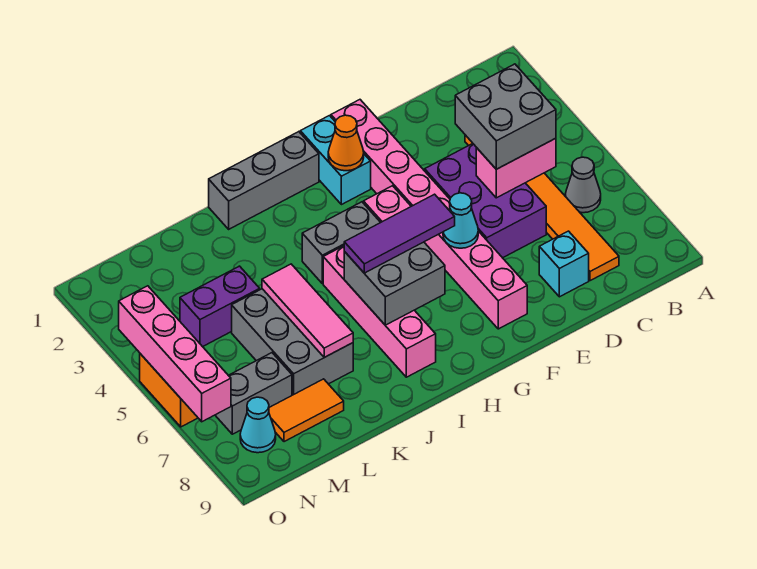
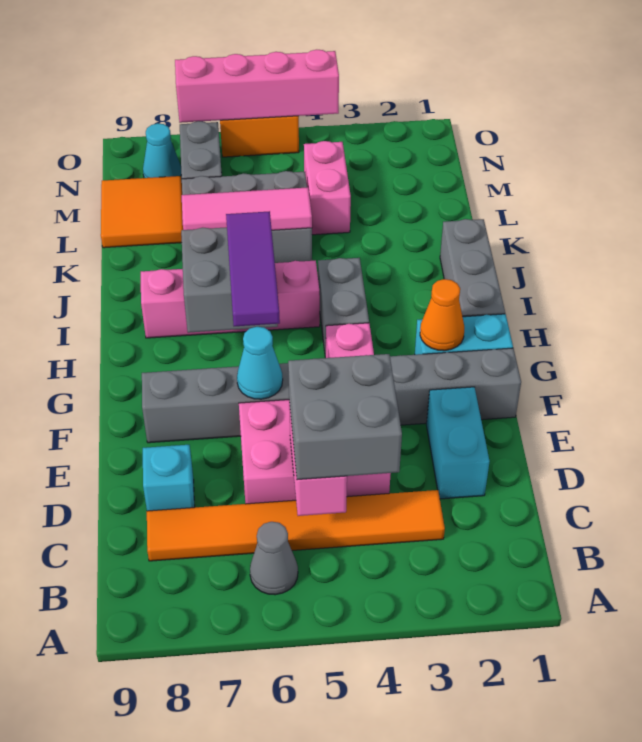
none -> cyan 1x2 brick [427,387,490,499]
purple 2x3 brick [425,144,546,258] -> pink 2x3 brick [239,400,391,504]
pink 1x8 brick [331,100,527,329] -> grey 1x8 brick [142,348,521,443]
purple 1x2 brick [180,266,260,347] -> pink 1x2 brick [304,141,351,235]
orange 1x2 tile [269,379,344,442] -> orange 2x2 tile [101,176,183,248]

